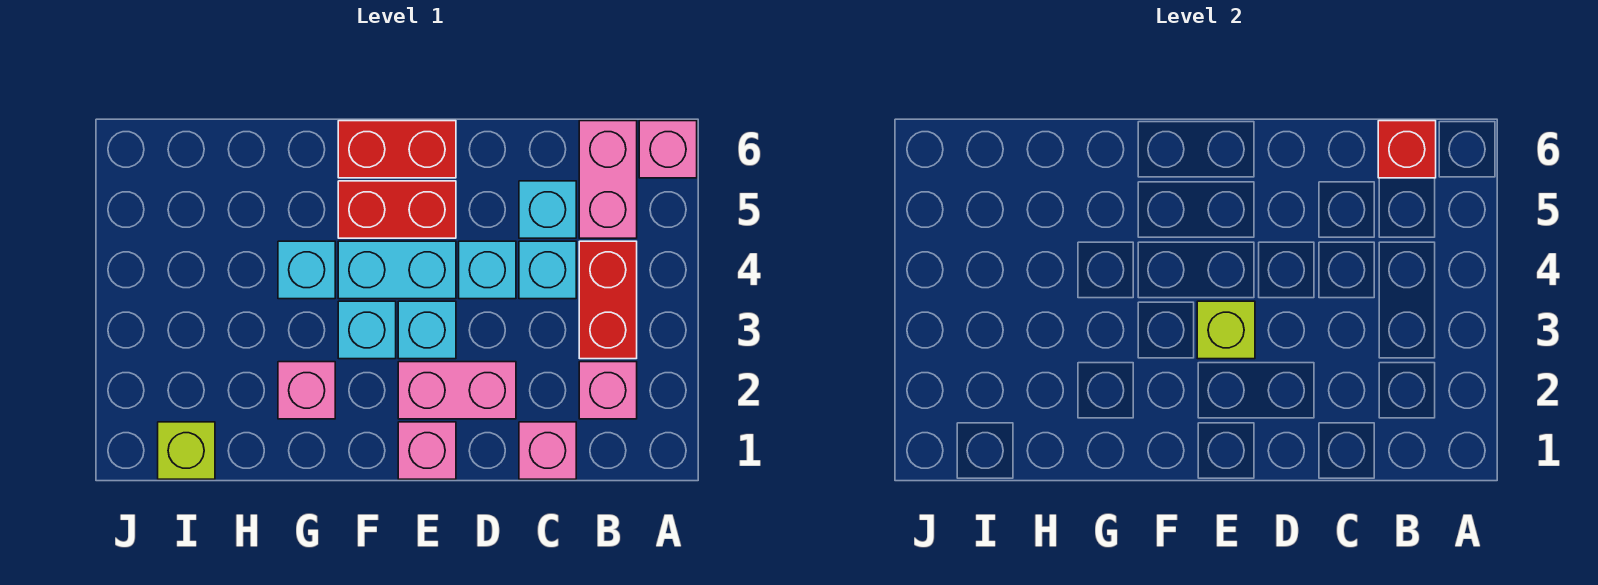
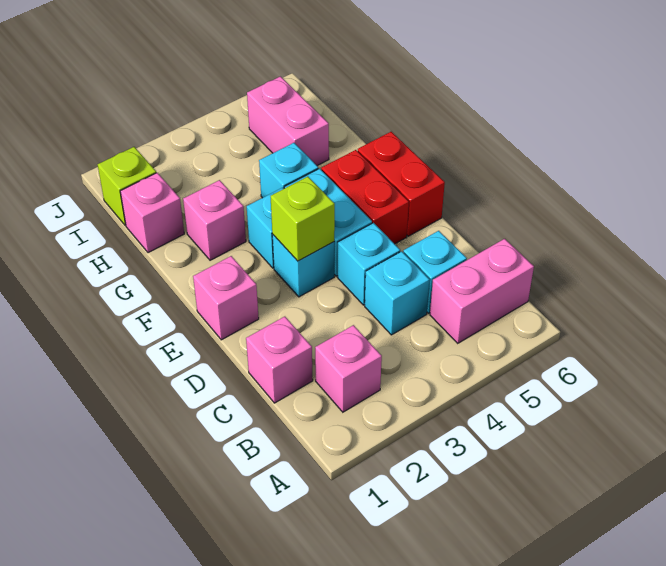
pink 1x1 brick [639,121,697,178] -> pink 1x1 brick moved to [120,173,184,253]
red 1x2 brick [579,241,637,359] -> none
red 1x1 brick [1378,121,1436,178] -> none
pink 1x2 brick [398,362,516,419] -> pink 1x2 brick moved to [247,76,329,166]

